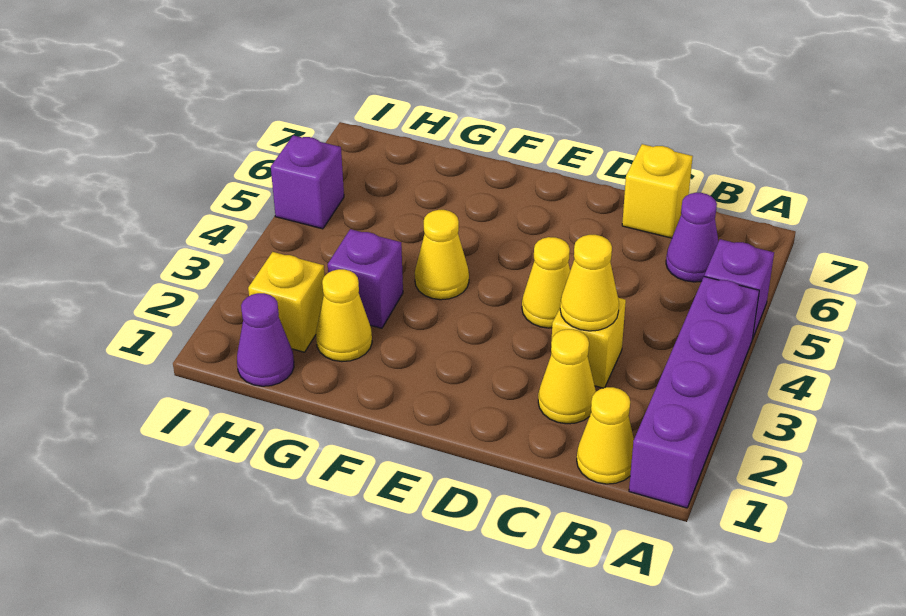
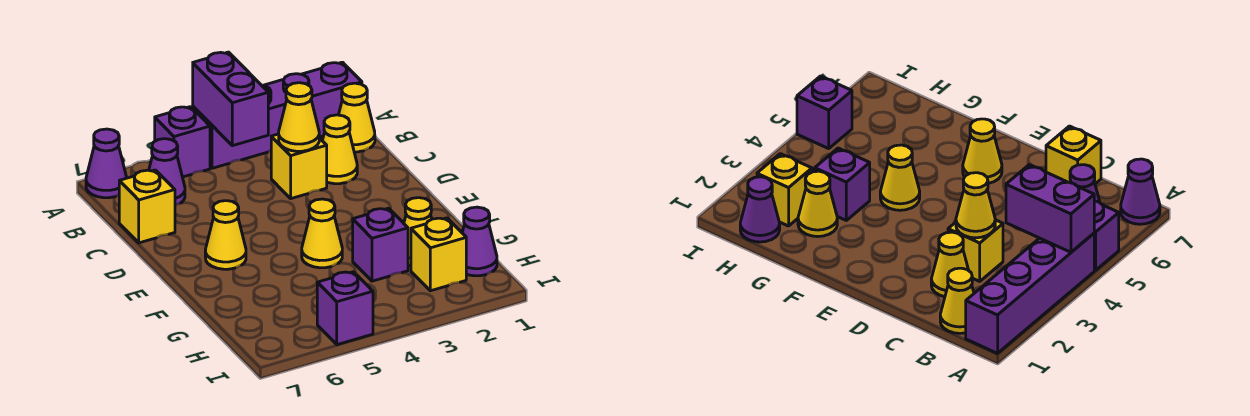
none -> purple 1x2 brick [193,52,268,146]
none -> purple 1x1 cone [86,129,127,198]
yellow 1x1 cone [522,237,570,328] -> yellow 1x1 cone moved to [205,201,246,269]

